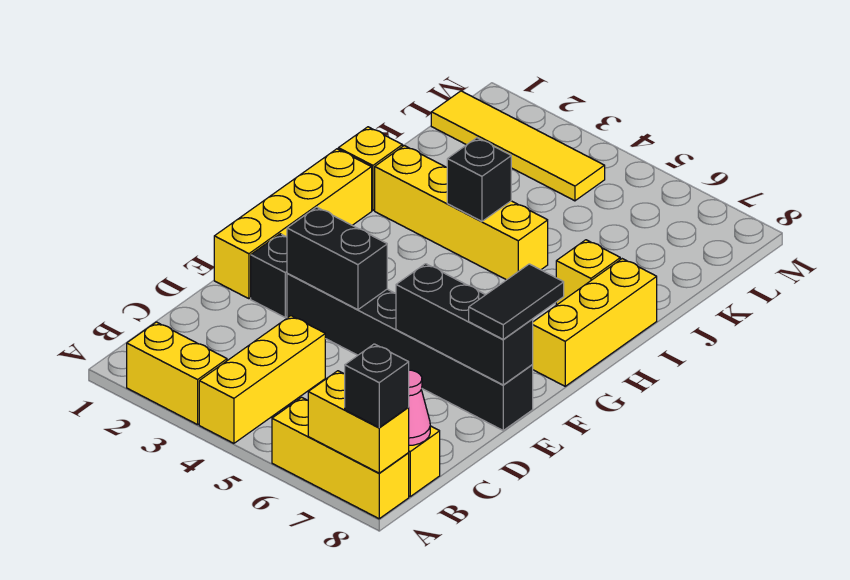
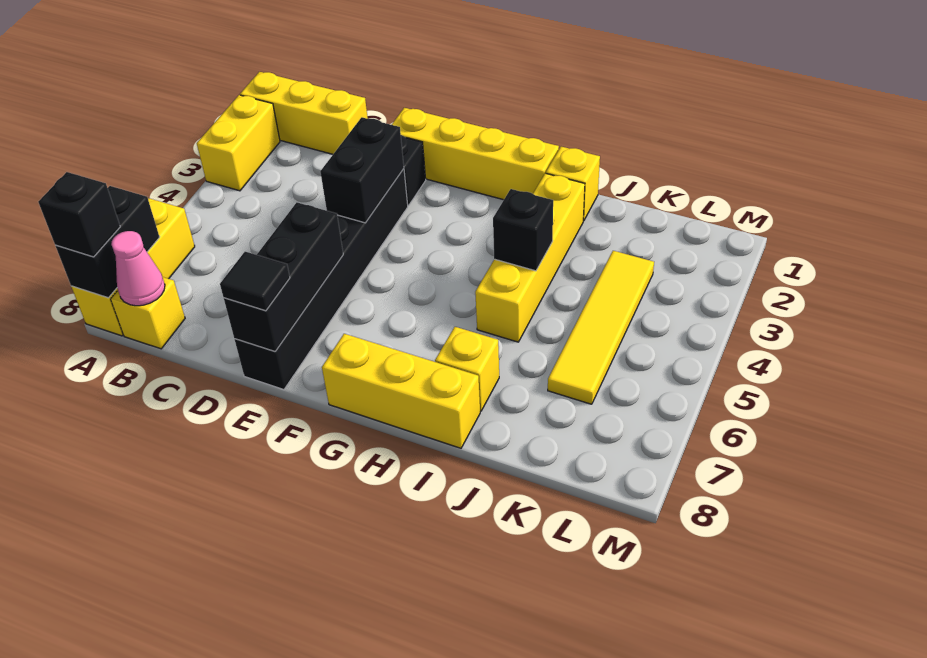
yellow 1x3 brick [199,316,325,443] -> yellow 1x3 brick moved to [240,72,368,154]
yellow 1x2 brick [308,371,409,473] -> black 1x2 brick [55,186,159,298]
black 1x2 tile [469,264,564,339] -> black 1x1 tile [220,252,290,311]
yellow 1x4 tile [431,91,605,201] -> yellow 1x4 tile moved to [548,251,654,404]

